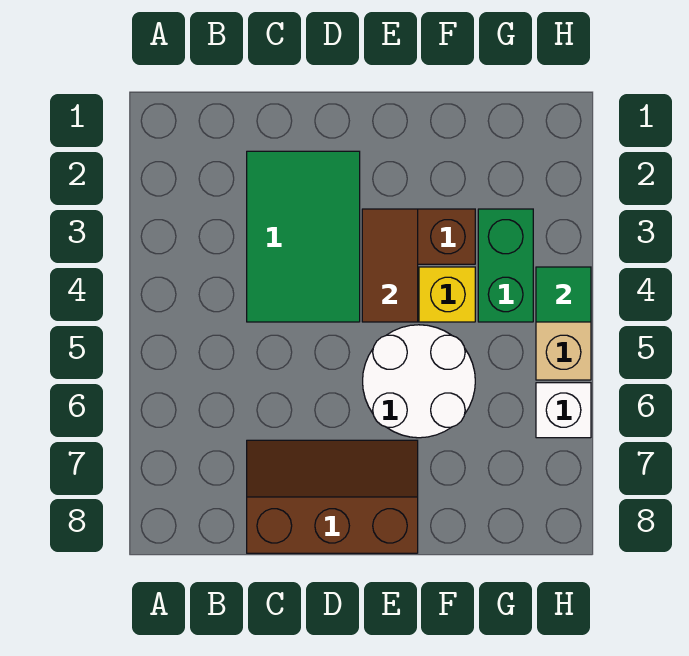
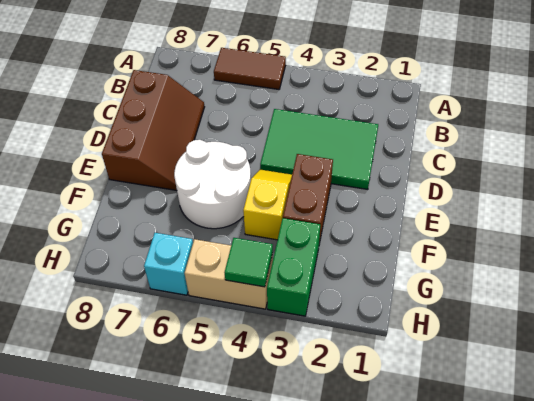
brown 1x2 tile [362,209,418,322] -> brown 1x2 tile moved to [214,48,286,89]
green 1x2 brick [478,209,533,322] -> green 1x2 brick turned to [267,218,320,316]
white 1x1 brick [536,383,591,438] -> cyan 1x1 brick [144,233,193,295]

